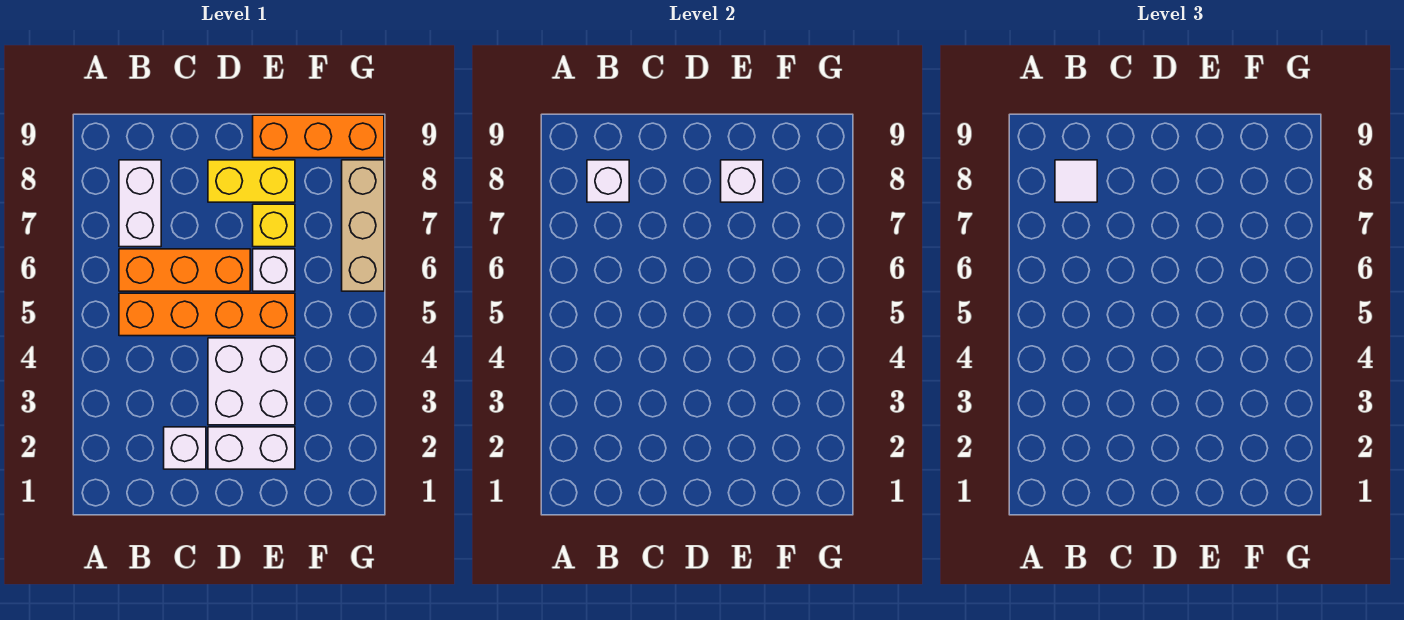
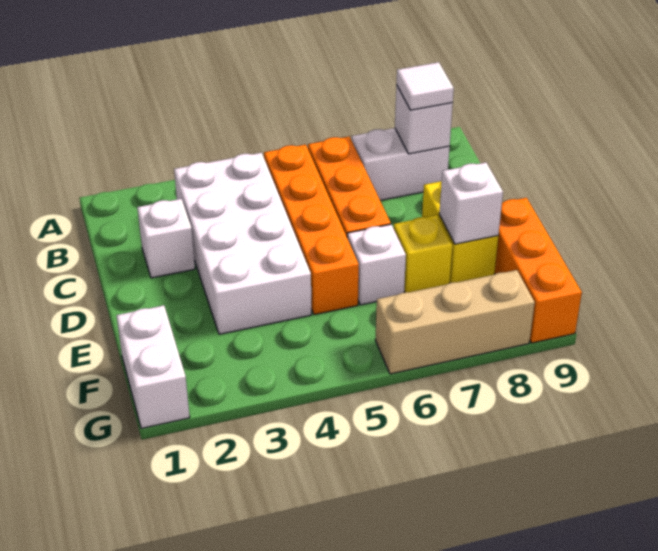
white 1x2 brick [208,427,295,469] -> white 1x2 brick moved to [116,305,190,428]
white 2x2 brick [208,338,295,425] -> white 2x4 brick [174,153,311,334]

